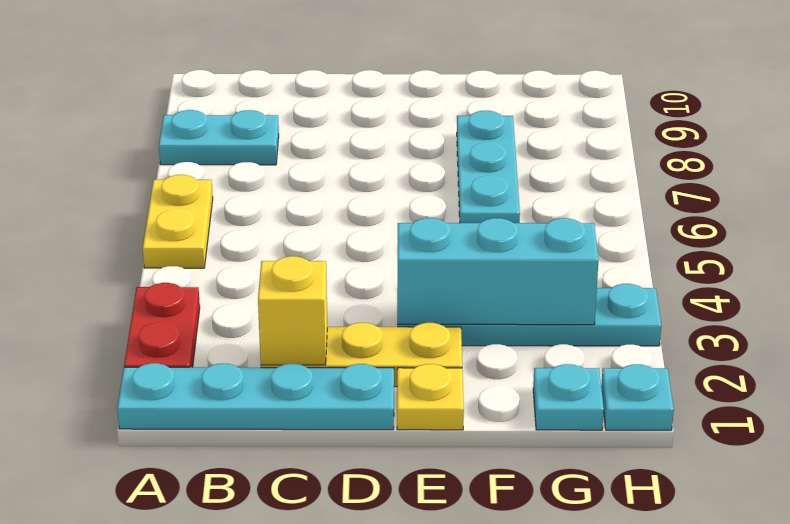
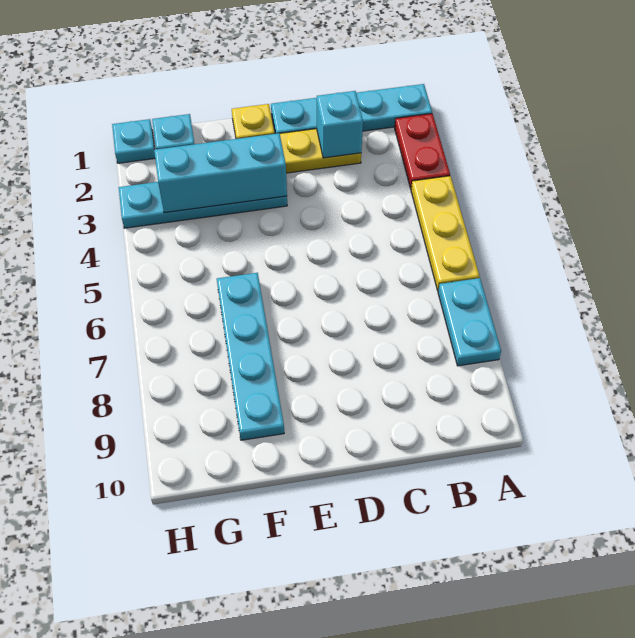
yellow 1x2 plate [143,175,213,268] -> yellow 1x3 plate [411,176,480,290]
cyan 1x2 plate [159,110,279,165] -> cyan 1x2 plate turned to [438,278,501,366]
yellow 1x1 brick [258,256,327,365] -> cyan 1x1 brick [317,91,363,158]
cyan 1x3 plate [457,111,520,223] -> cyan 1x4 plate [217,273,284,440]

